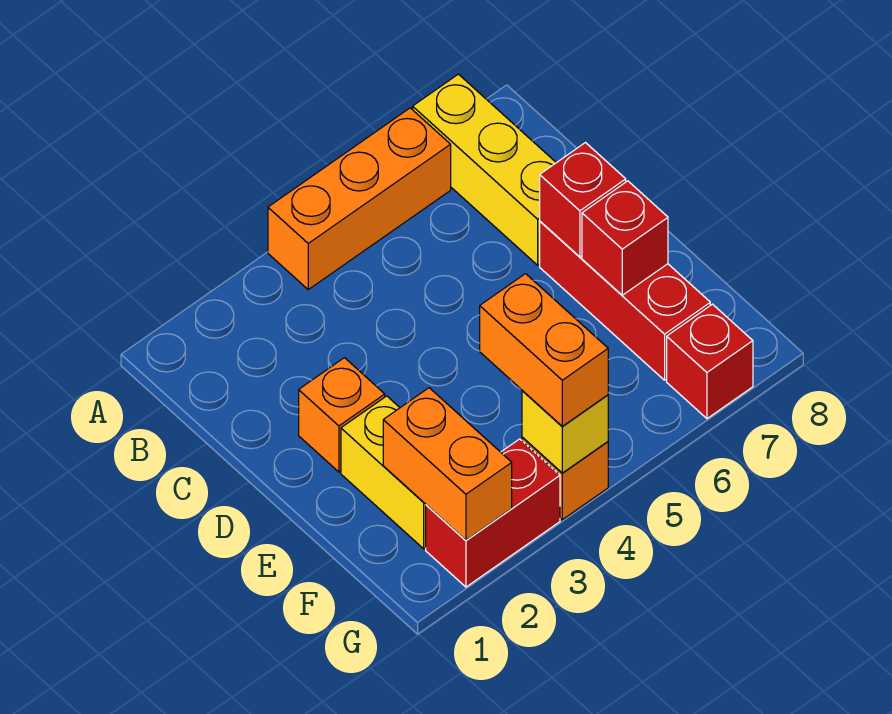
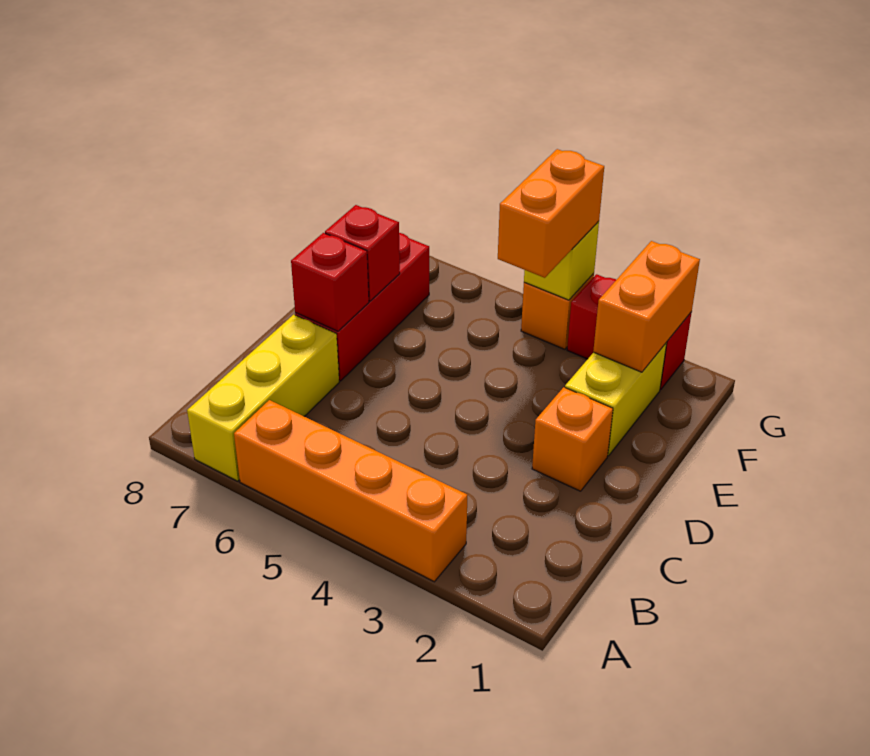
orange 1x3 brick [268,108,451,289] -> orange 1x4 brick [234,400,467,582]
red 1x1 brick [667,304,753,419] -> none

